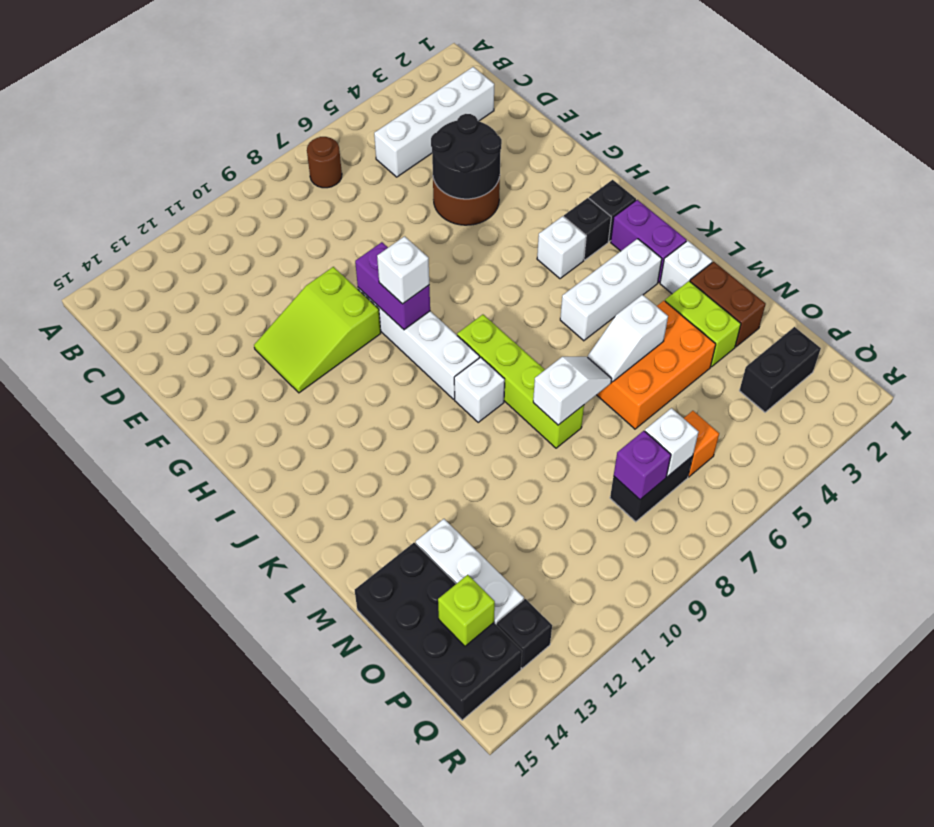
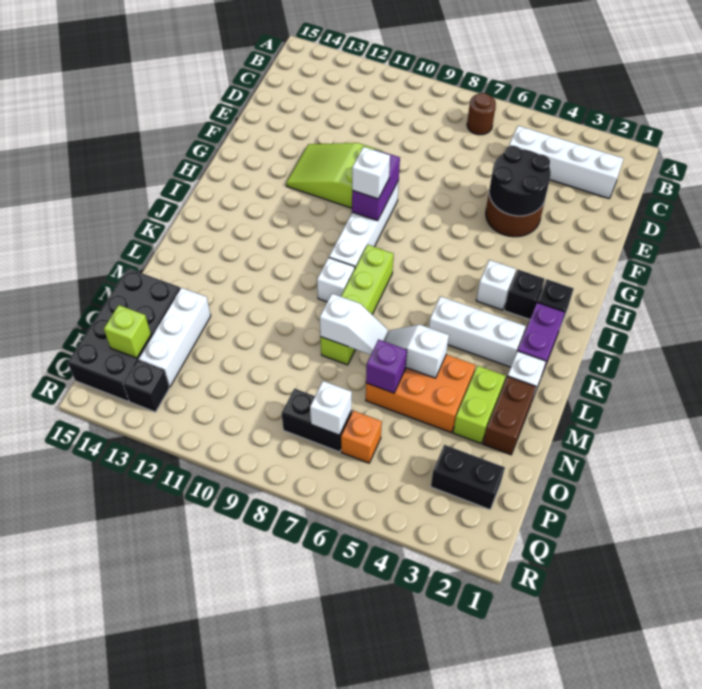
purple 1x1 brick [614,431,671,500] -> purple 1x1 brick moved to [366,340,407,393]

